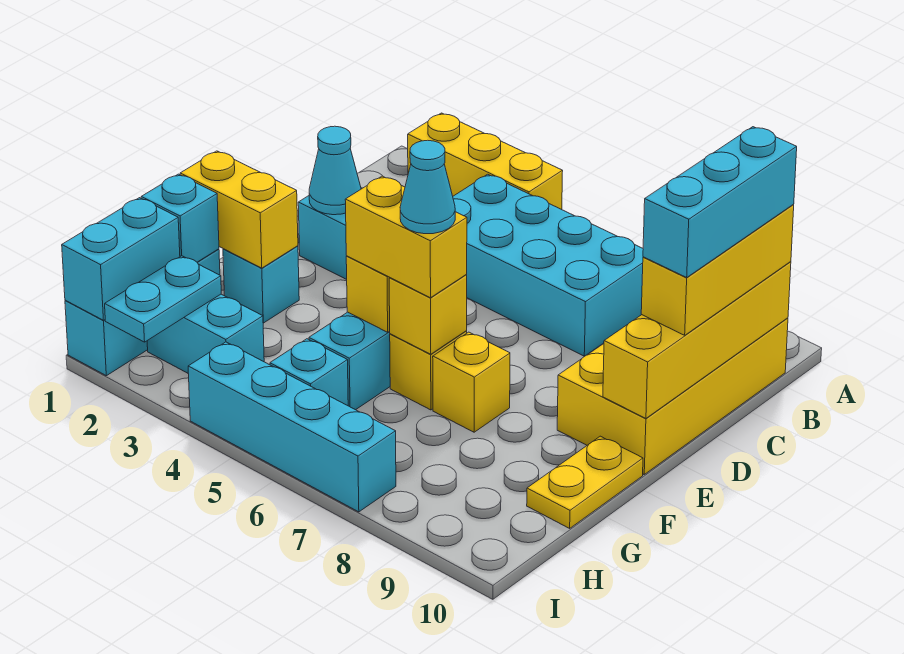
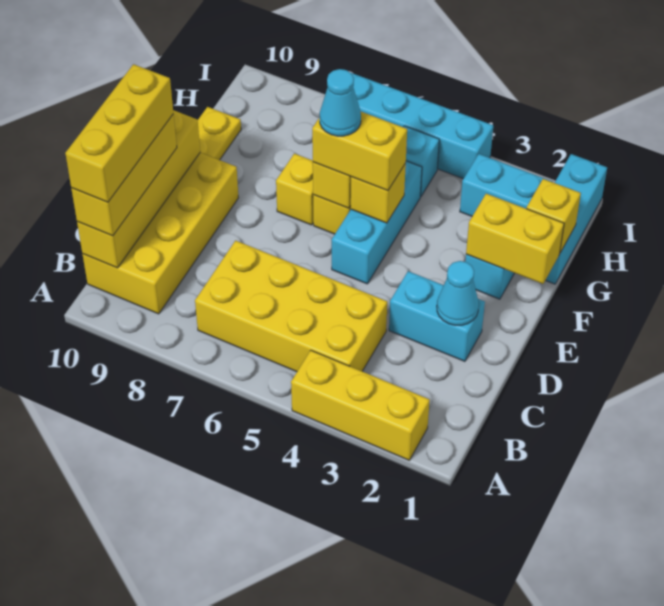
cyan 2x4 brick [453,174,643,356] -> yellow 2x4 brick [195,241,387,372]
cyan 1x3 brick [643,127,797,277] -> yellow 1x3 brick [65,64,173,202]
cyan 1x1 brick [141,174,219,262] -> yellow 1x1 brick [526,179,581,253]
cyan 1x2 brick [62,198,180,320] -> none
cyan 1x2 plate [105,256,221,342] -> none

